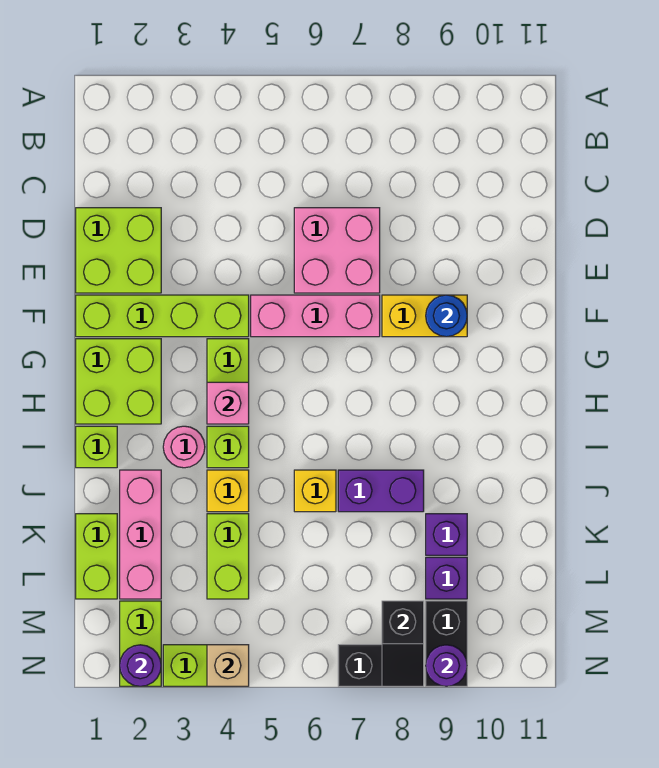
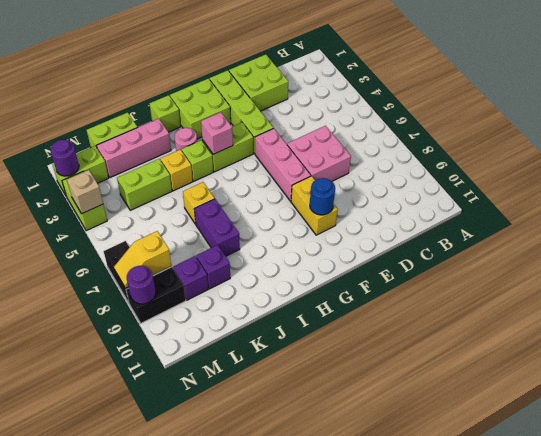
black 1x2 slope [382,601,424,686] -> yellow 1x2 slope [114,231,171,288]

